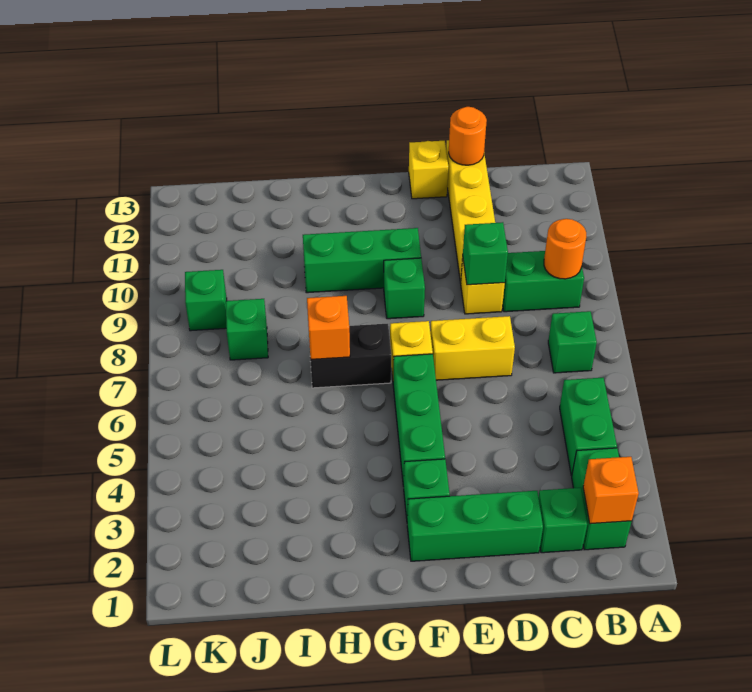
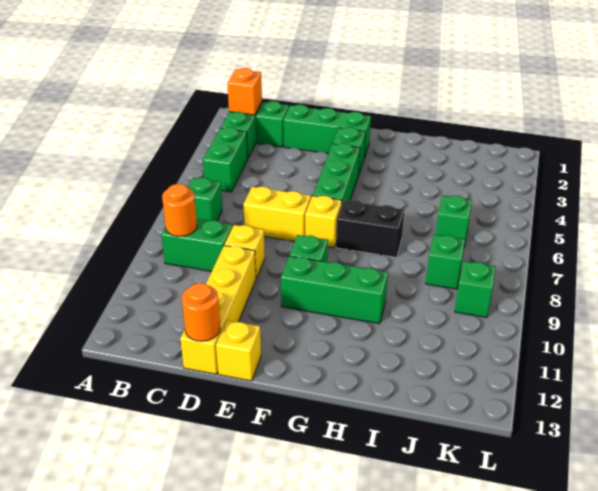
green 1x1 brick [463,222,508,285] -> green 1x1 brick moved to [436,195,472,247]
orange 1x1 brick [307,296,350,359] -> none

